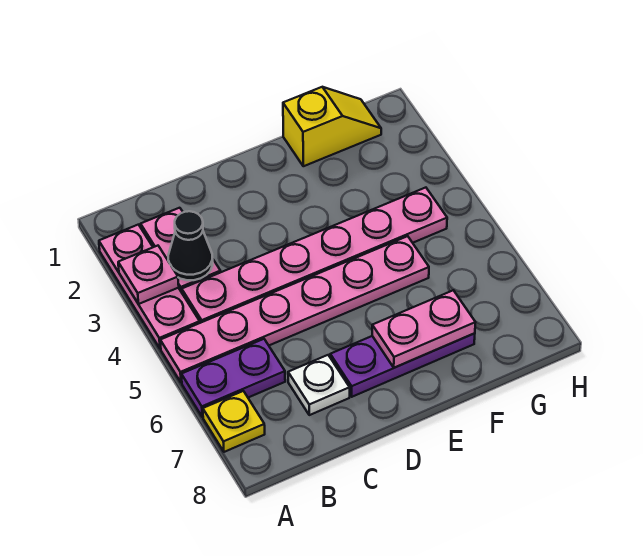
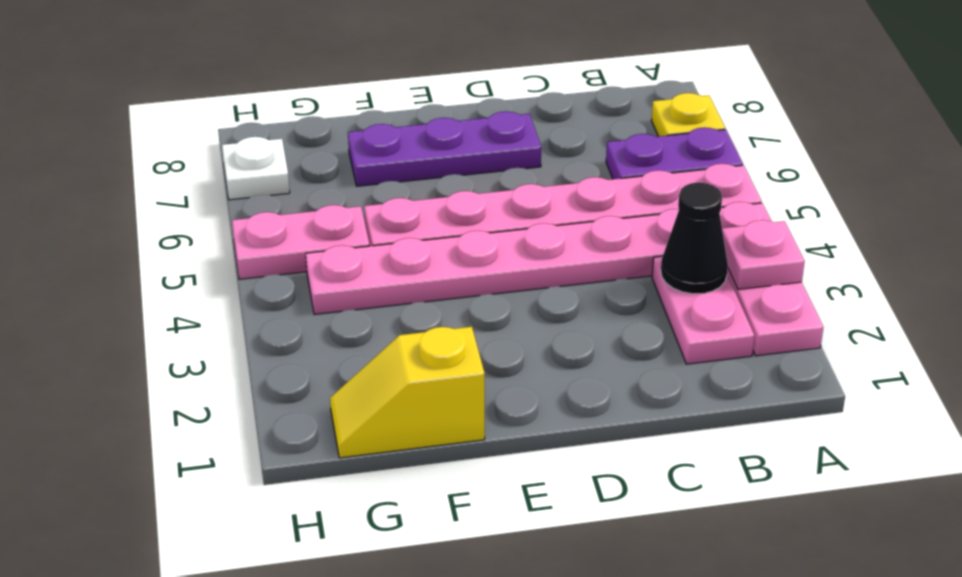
white 1x1 plate [288,355,350,415] -> white 1x1 plate moved to [222,137,290,200]
pink 1x2 plate [372,290,476,368] -> pink 1x2 plate moved to [232,205,370,279]

